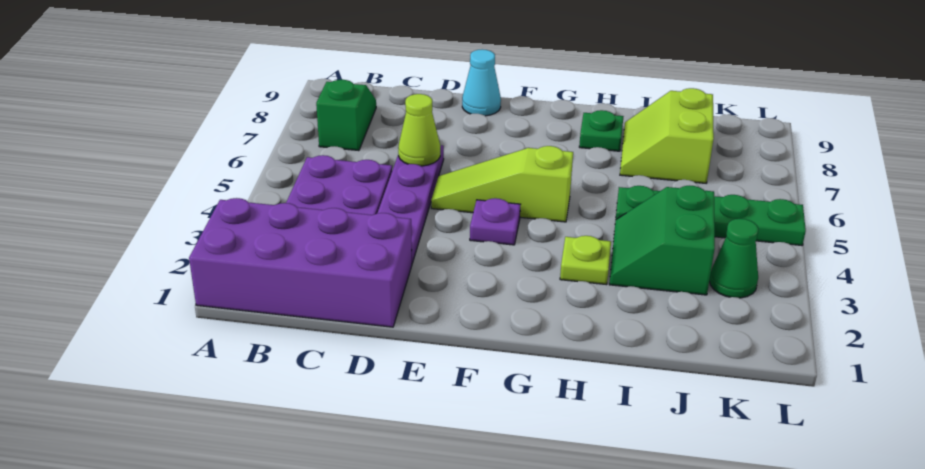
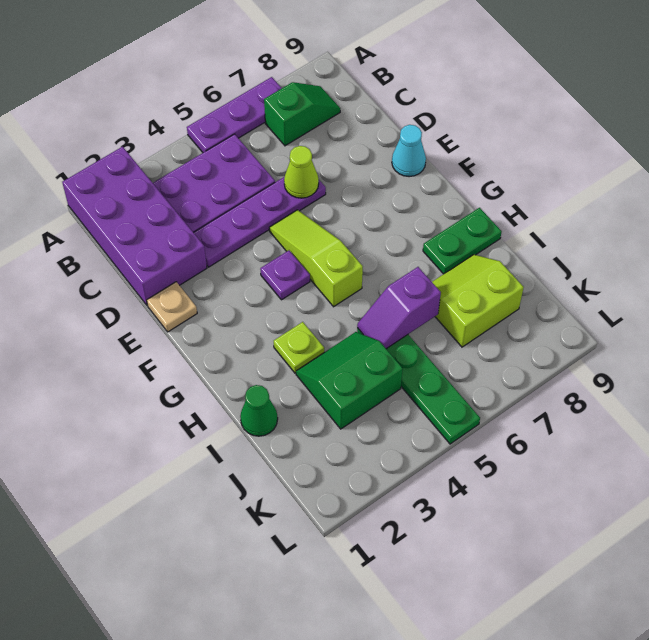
none -> purple 1x3 plate [187,77,282,153]
none -> tan 1x1 plate [147,282,197,332]
green 1x1 plate [579,110,624,151] -> green 1x2 plate [423,208,502,274]
none -> purple 1x2 slope [357,267,441,349]
green 1x1 cone [709,219,758,298] -> green 1x1 cone moved to [240,385,278,436]

